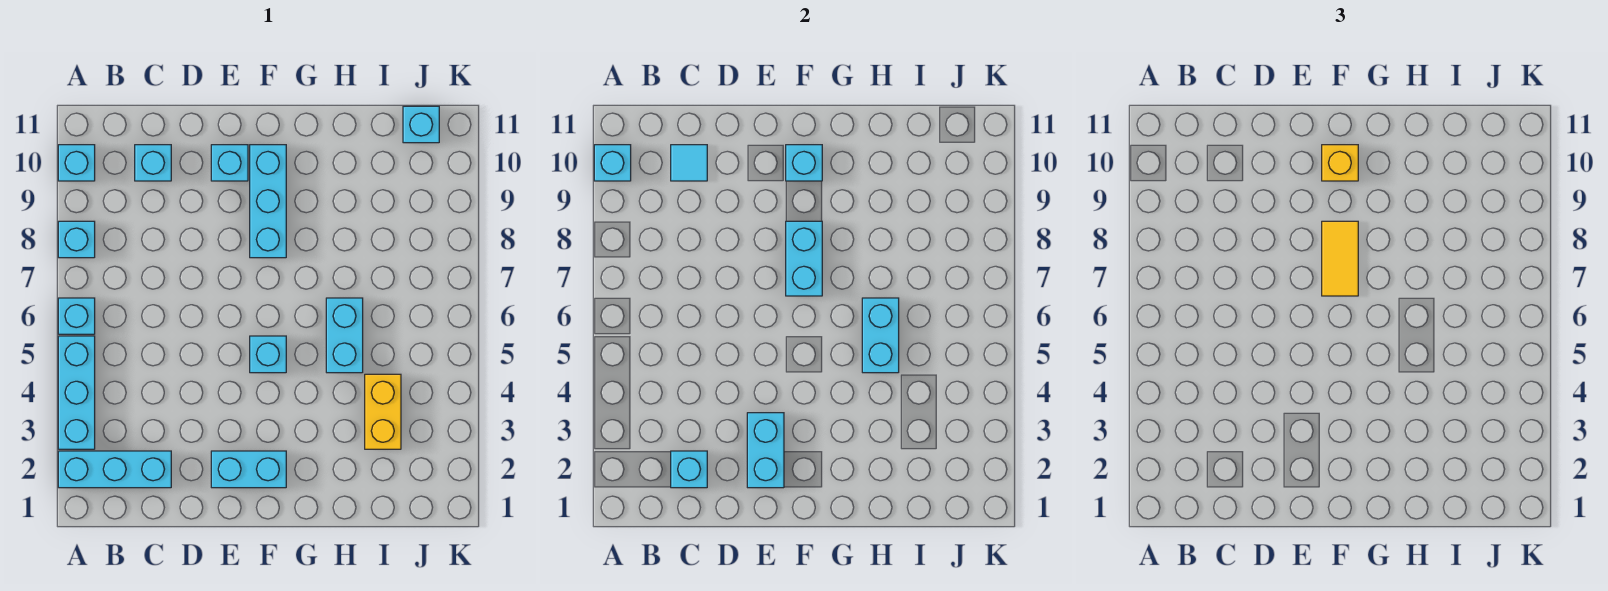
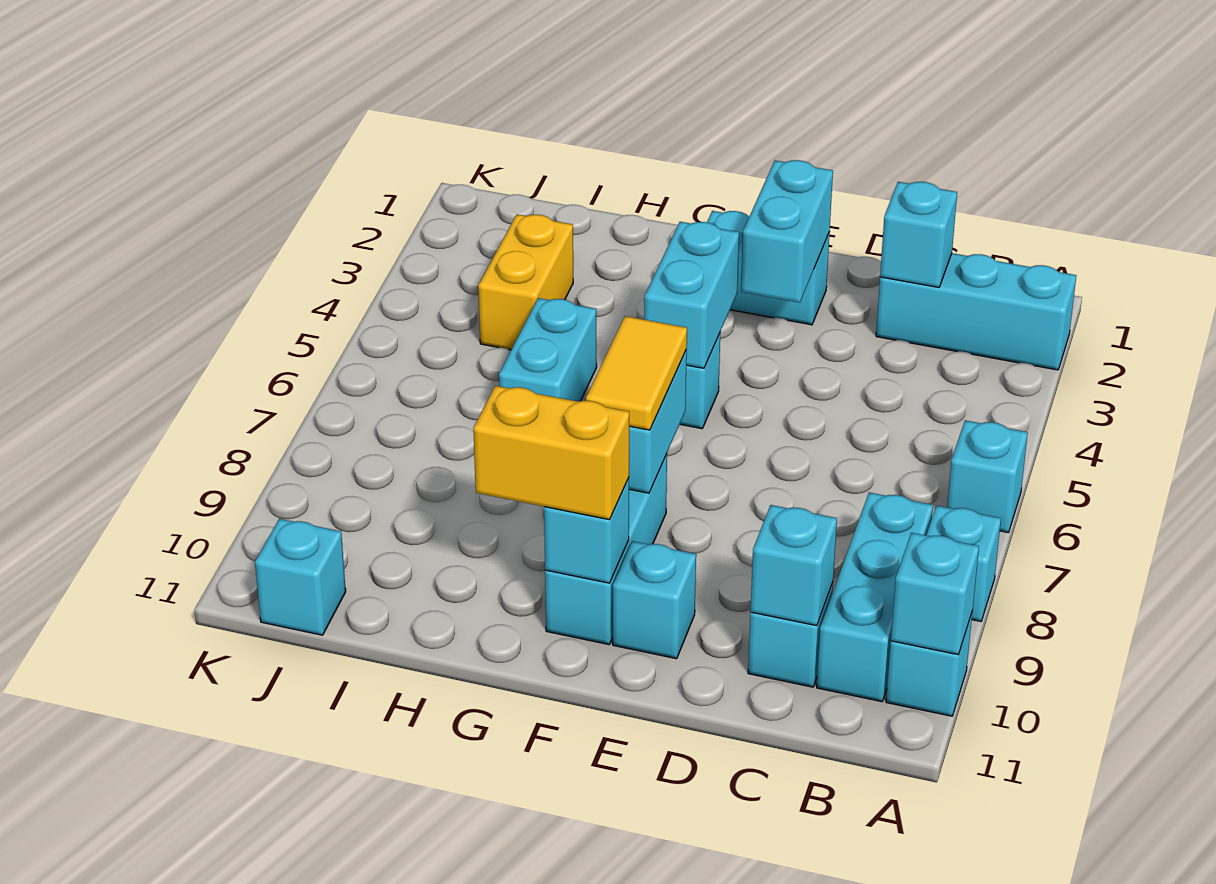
cyan 1x3 brick [58,336,95,449] -> cyan 1x3 brick moved to [817,492,933,702]
cyan 1x1 tile [671,145,707,181] -> cyan 1x1 brick [751,505,837,626]
yellow 1x1 brick [1322,145,1358,181] -> yellow 1x2 brick [473,386,629,520]
cyan 1x2 brick [862,298,899,373] -> cyan 1x2 brick moved to [644,222,739,368]

